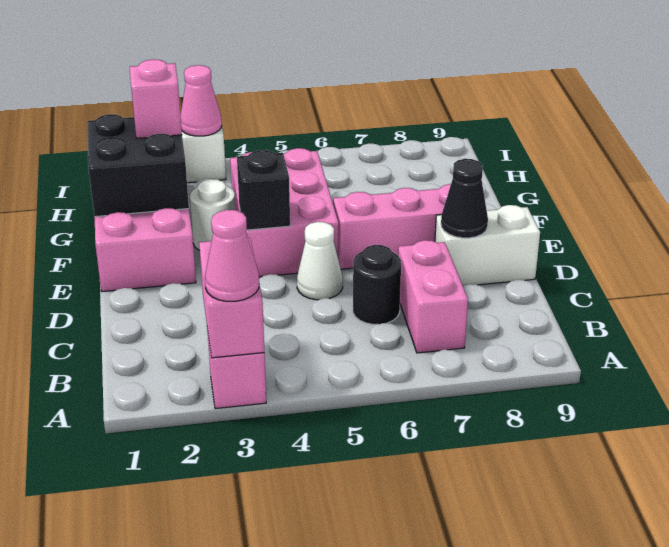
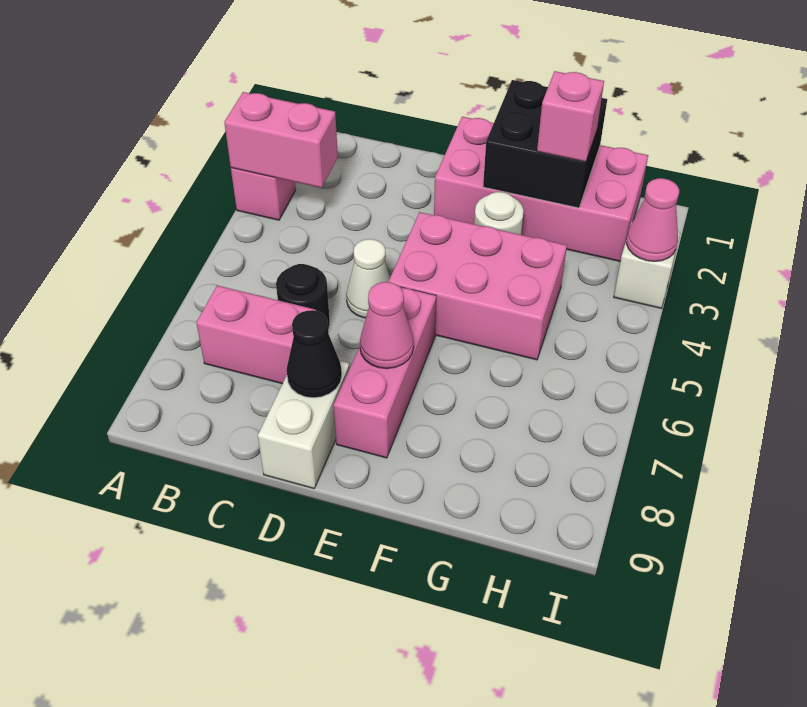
pink 1x1 cone [205,210,259,301] -> pink 1x1 cone moved to [360,282,414,369]
black 1x1 brick [237,150,290,230] -> none

